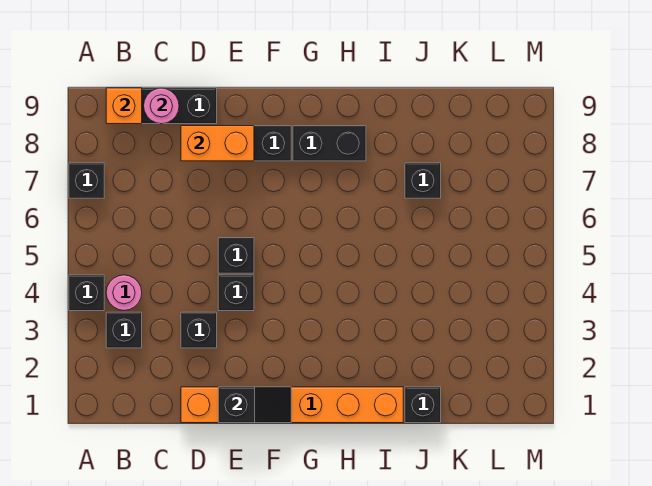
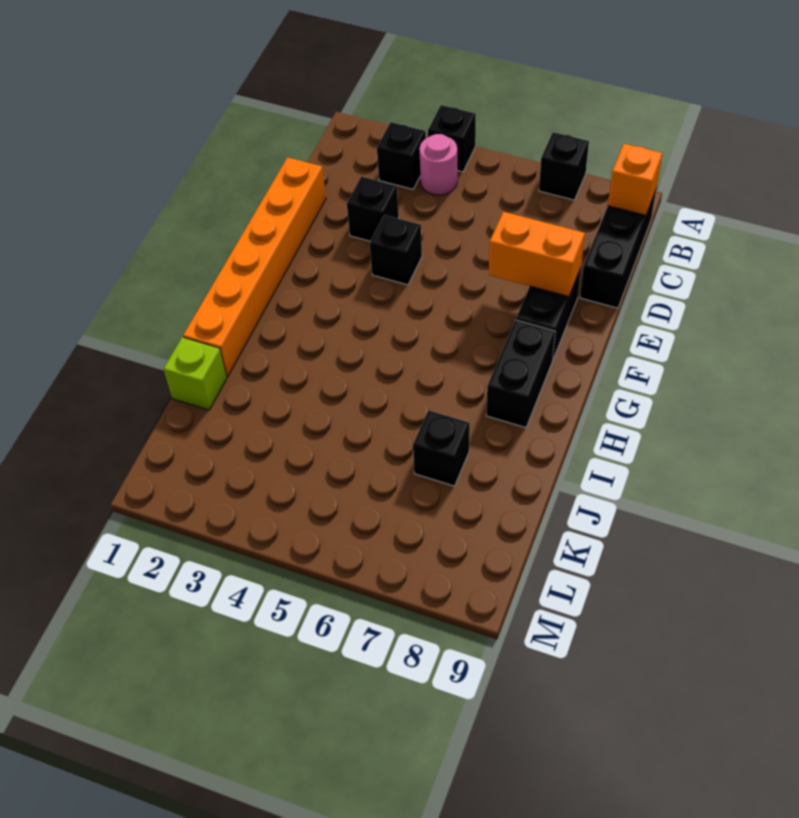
pink 1x1 round brick [144,88,179,124] -> none
orange 1x2 brick [181,126,254,161] -> orange 1x2 brick turned to [489,212,585,297]
black 1x2 slope [218,387,291,423] -> none
black 1x1 brick [218,238,254,273] -> none
black 1x1 brick [405,387,441,423] -> lime 1x1 brick [164,337,227,410]

